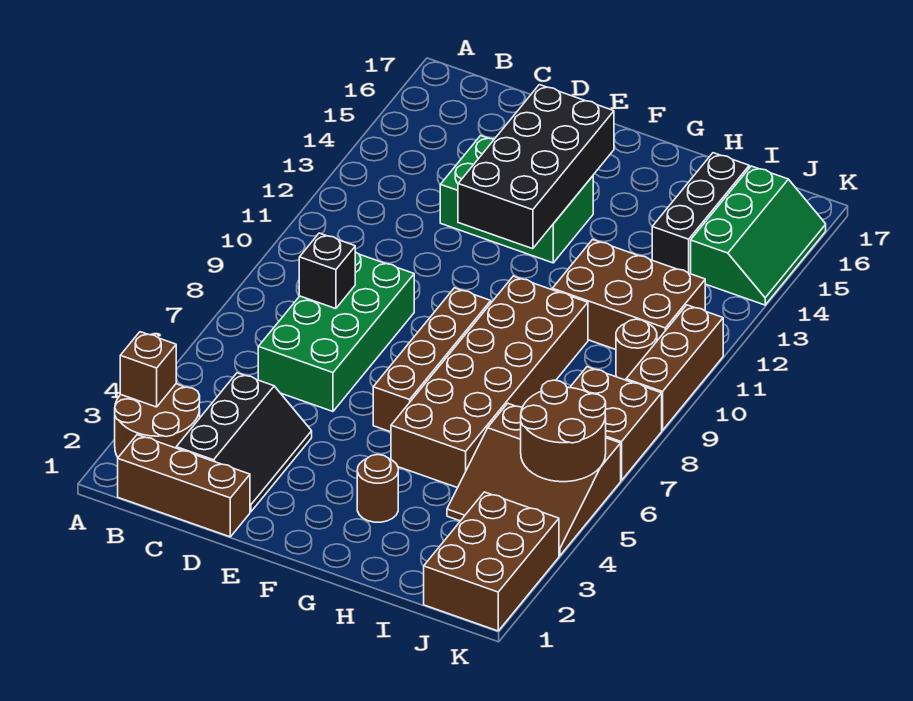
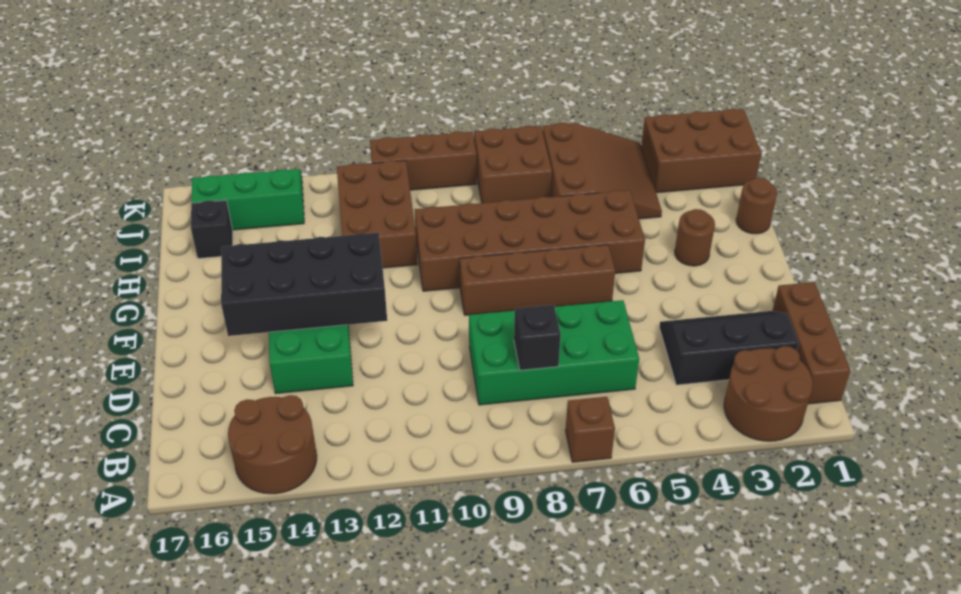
brown 1x1 brick [120,332,176,407] -> brown 1x1 brick moved to [565,397,615,462]
black 1x3 brick [652,153,749,274] -> black 1x1 brick [191,200,233,259]
brown 2x2 round brick [521,380,606,482] -> brown 2x2 round brick moved to [228,395,317,494]
brown 1x1 round brick [616,319,657,380] -> brown 1x1 round brick moved to [736,178,777,234]

